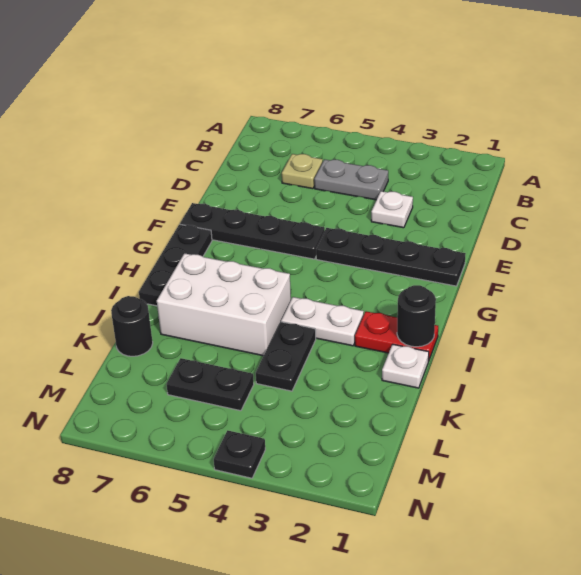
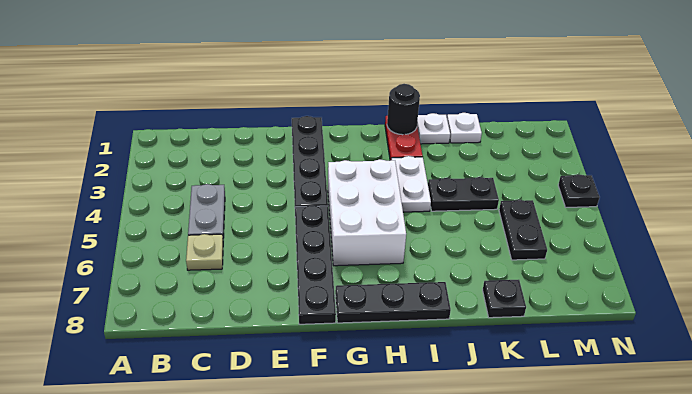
white 1x1 plate [371,191,413,228] -> white 1x1 plate moved to [447,113,482,143]
white 2x3 brick [157,253,291,356] -> white 2x3 brick moved to [328,159,406,266]
black 1x1 round brick [111,296,153,356] -> black 1x1 plate [483,280,526,318]

